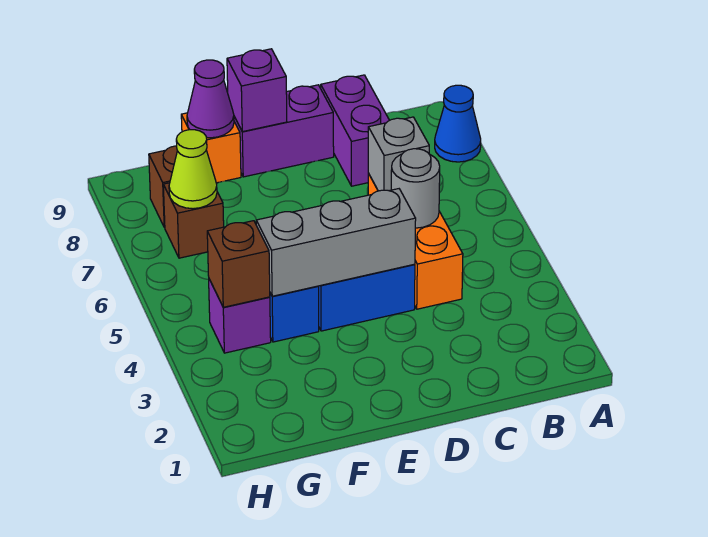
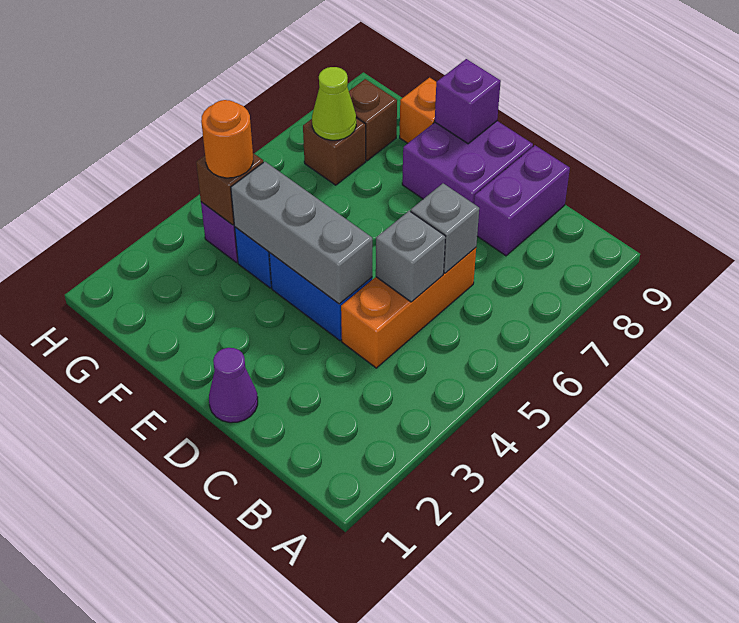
blue 1x1 cone [435,85,481,162] -> none
grey 1x1 round brick [391,149,440,228] -> grey 1x1 brick [376,211,446,302]
purple 1x2 brick [234,85,334,177] -> purple 2x2 brick [402,121,533,204]
purple 1x1 cone [187,60,234,138] -> purple 1x1 cone moved to [209,348,258,423]
none -> orange 1x1 round brick [201,100,253,178]

